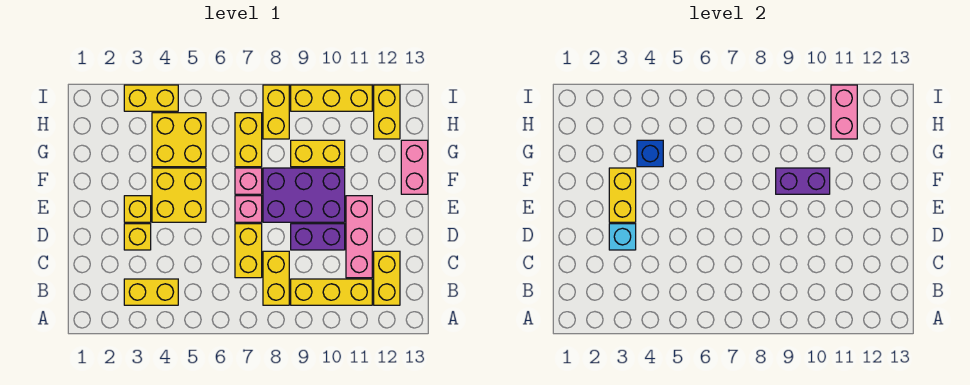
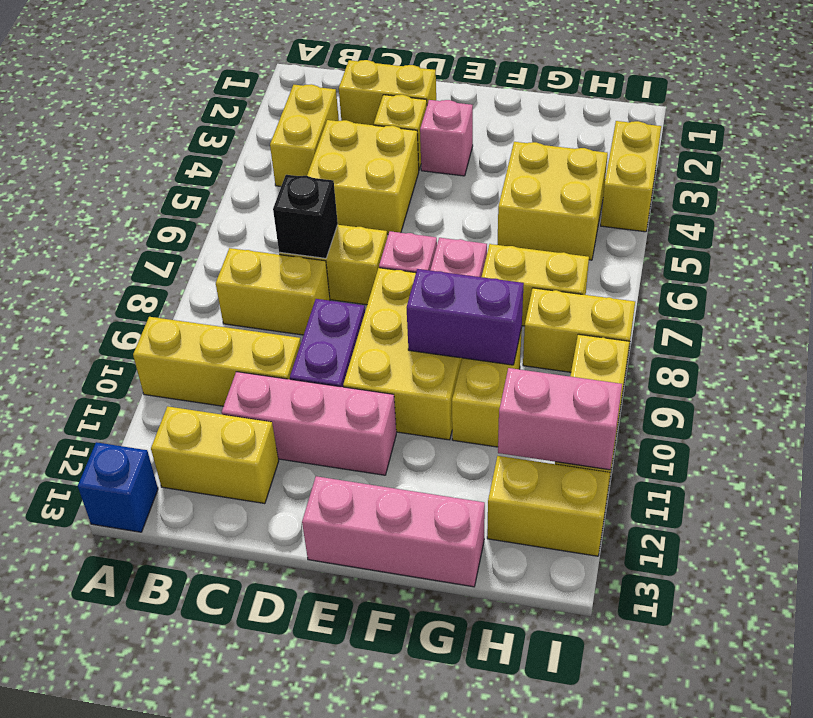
yellow 1x3 brick [291,279,372,305] -> yellow 1x3 brick turned to [133,317,301,406]
none -> black 1x1 brick [273,175,338,258]
cyan 1x1 brick [609,224,636,250] -> none
yellow 1x1 brick [124,196,151,222] -> pink 1x1 brick [420,100,473,176]
yellow 1x2 brick [609,168,636,222] -> yellow 1x2 brick moved to [339,60,436,125]
yellow 2x2 brick [152,168,206,222] -> yellow 2x2 brick moved to [307,120,419,234]
purple 2x3 brick [263,168,345,222] -> yellow 2x3 brick [343,268,462,440]
purple 1x2 brick [776,168,830,194] -> purple 1x2 brick turned to [407,269,524,365]
pink 1x2 brick [401,140,428,194] -> pink 1x3 brick [302,476,485,587]
blue 1x1 brick [637,140,663,167] -> blue 1x1 brick moved to [78,442,158,532]

